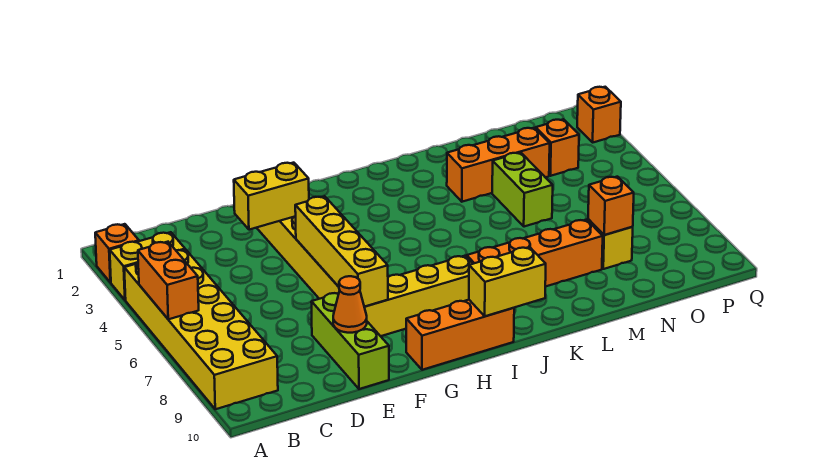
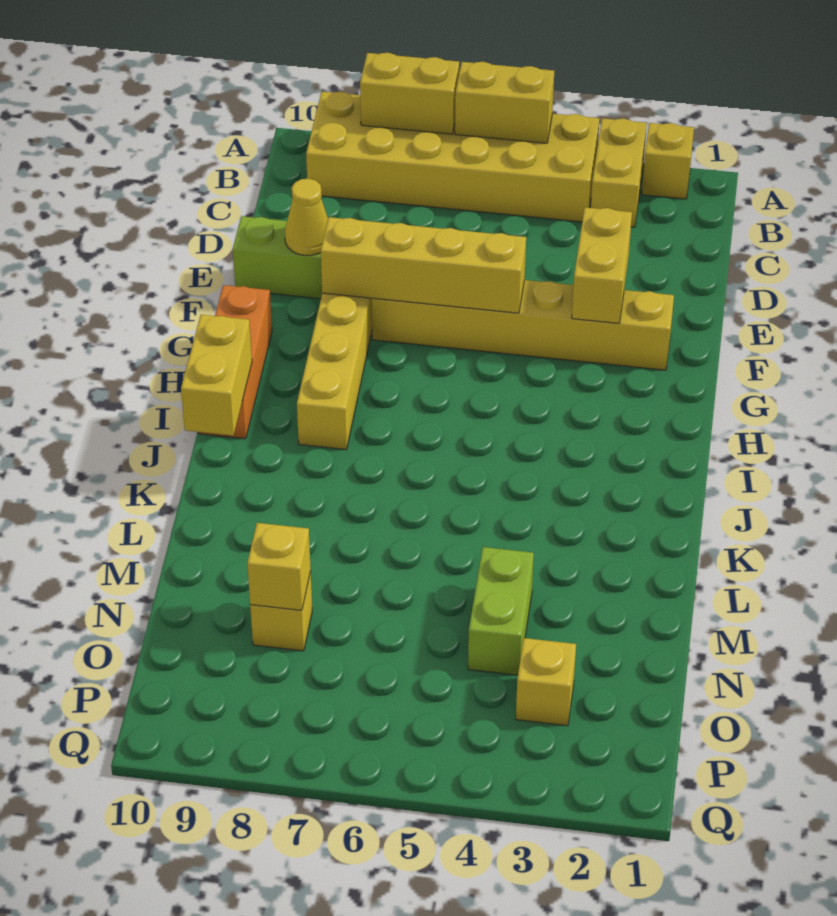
orange 1x1 brick [95,224,139,283] -> yellow 1x1 brick [642,123,694,199]
orange 1x2 brick [138,242,199,319] -> yellow 1x2 brick [455,62,554,143]
none -> yellow 1x2 brick [360,53,459,134]
orange 1x1 cone [333,276,367,333] -> yellow 1x1 cone [285,179,328,255]
orange 1x4 brick [467,220,603,287] -> none
orange 1x3 brick [447,128,550,202] -> none
lime 1x2 brick [492,153,553,227] -> lime 1x2 brick turned to [468,547,534,675]
orange 1x1 brick [588,177,634,235] -> yellow 1x1 brick [247,523,311,610]
orange 1x1 brick [536,119,579,176] -> yellow 1x1 brick [516,638,576,726]
orange 1x1 brick [577,87,621,142] -> none

